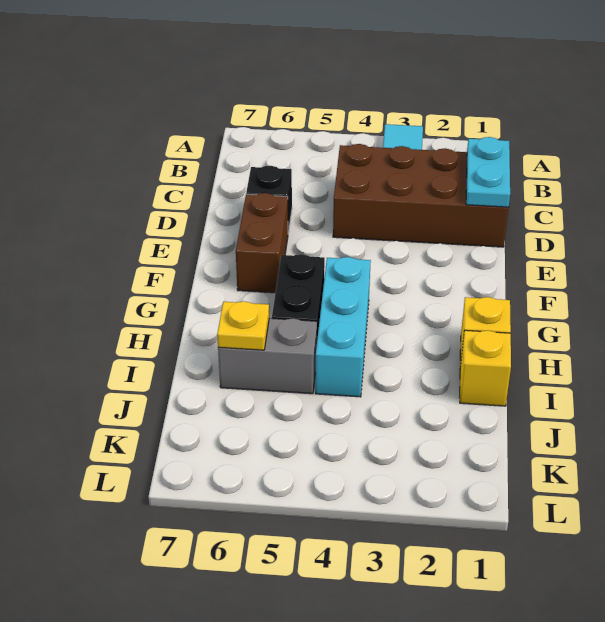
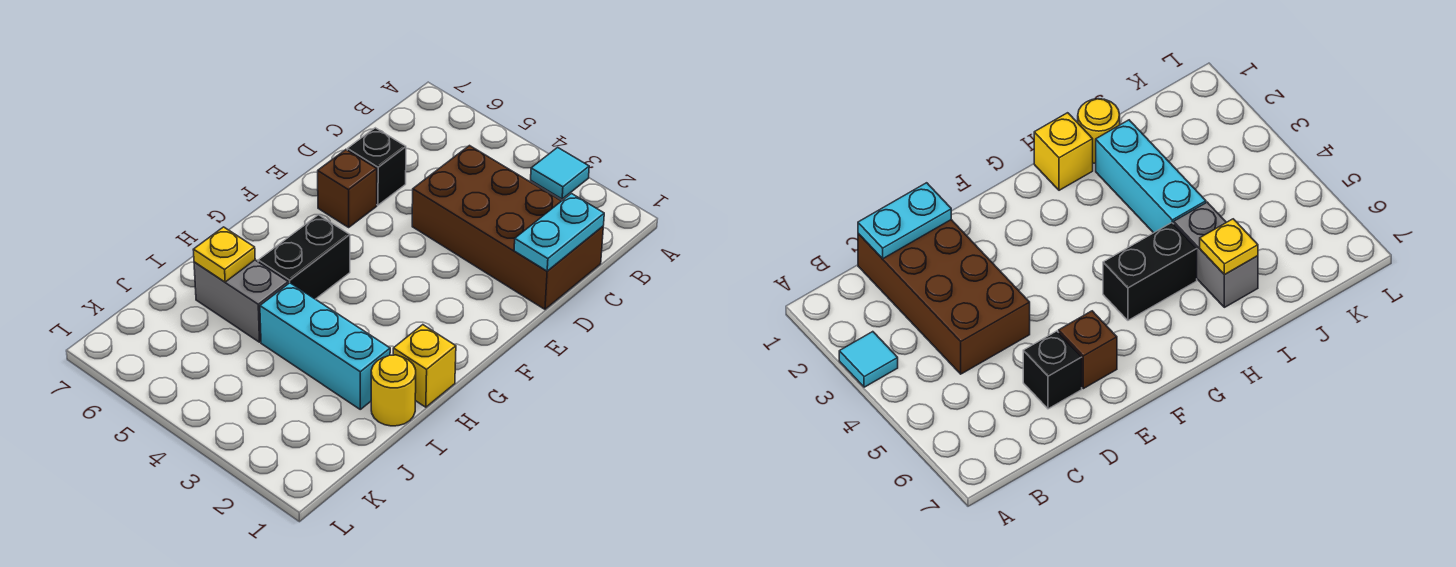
brown 1x2 brick [236,193,288,293] -> brown 1x1 brick [318,150,377,227]
cyan 1x3 brick [315,257,371,397] -> cyan 1x3 brick turned to [260,283,390,409]
yellow 1x1 brick [460,330,511,406] -> yellow 1x1 round brick [371,355,416,426]

